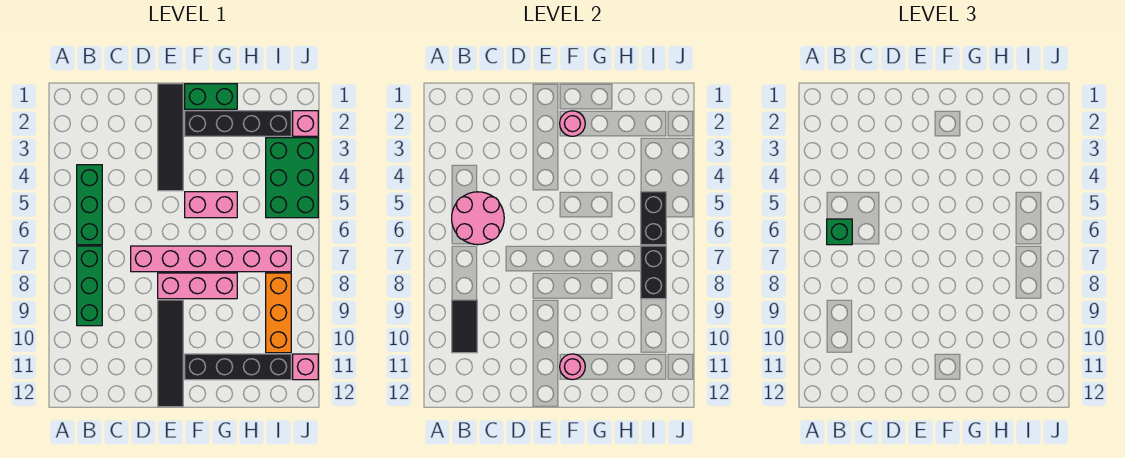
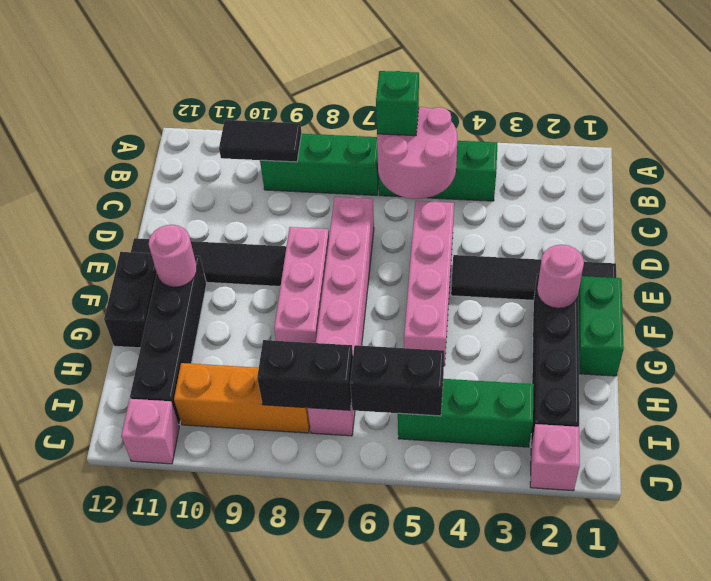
pink 1x2 brick [185,192,237,218] -> pink 1x4 brick [404,201,454,366]
none -> black 1x2 brick [104,252,157,348]
green 2x3 brick [266,138,318,218] -> green 1x3 brick [398,379,534,447]

